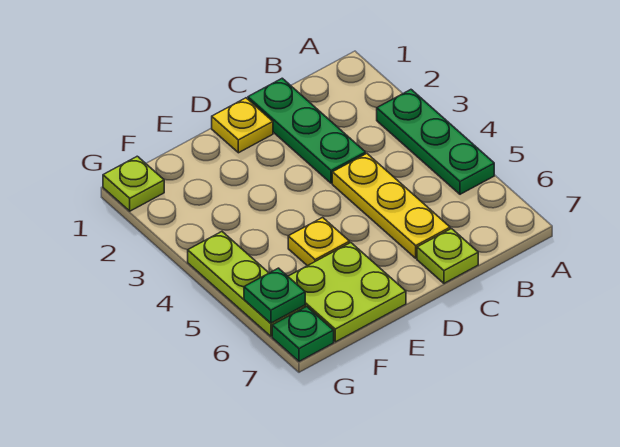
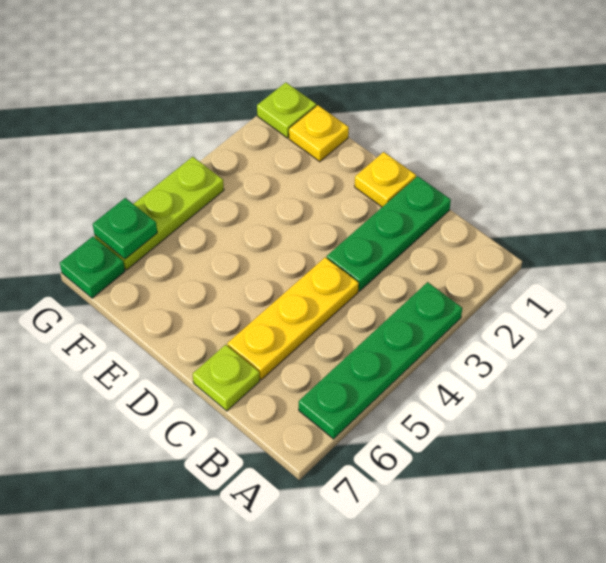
green 1x3 plate [377,90,494,194] -> green 1x4 plate [299,282,462,439]
yellow 1x1 plate [288,217,350,266] -> yellow 1x1 plate moved to [289,105,349,162]
lime 2x2 plate [288,243,406,342] -> none

